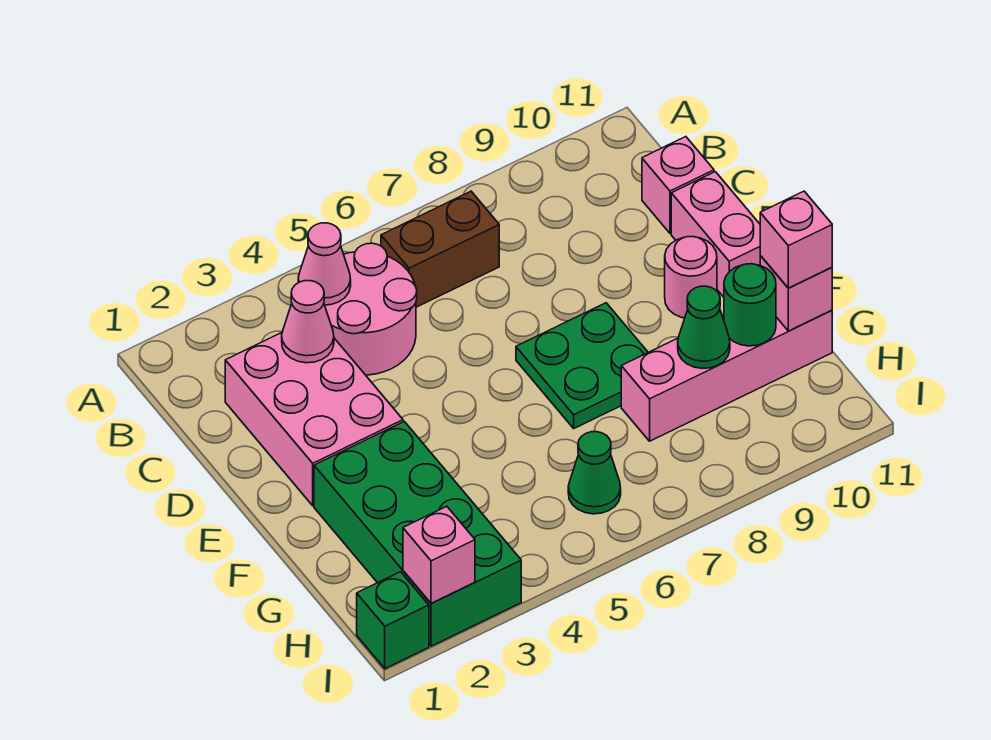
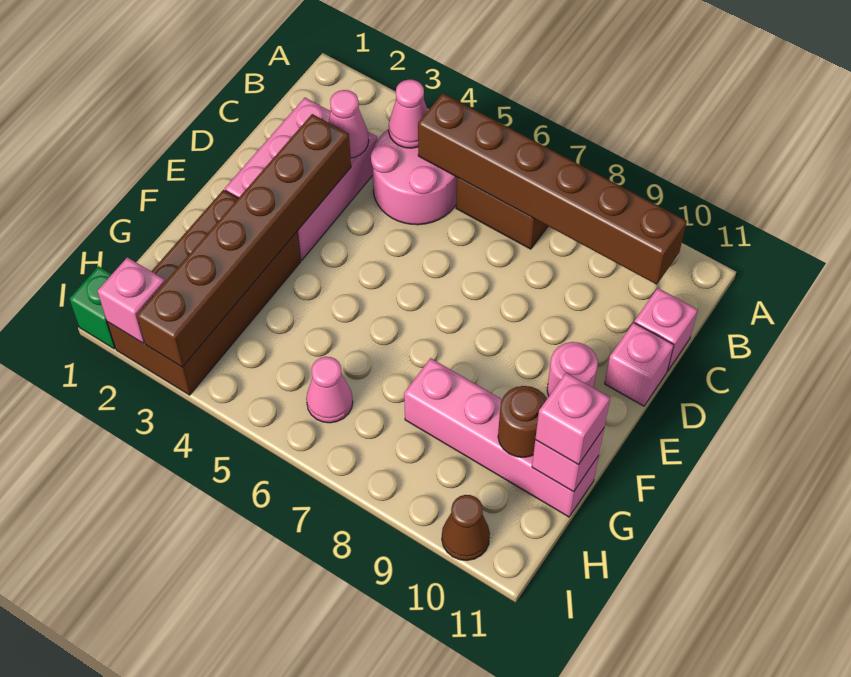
none -> brown 1x6 brick [418,93,687,285]
none -> brown 1x6 brick [137,114,351,367]
pink 1x2 brick [671,172,760,297] -> pink 1x1 brick [605,323,674,406]
green 2x2 plate [516,303,648,428] -> none
green 2x4 brick [314,421,521,646] -> brown 2x4 brick [107,190,301,395]
green 1x1 cone [678,286,730,369] -> none
green 1x1 round brick [724,264,776,346] -> brown 1x1 round brick [498,386,547,457]
green 1x1 cone [568,432,621,514] -> pink 1x1 cone [306,357,353,423]
none -> brown 1x1 cone [442,495,490,560]

